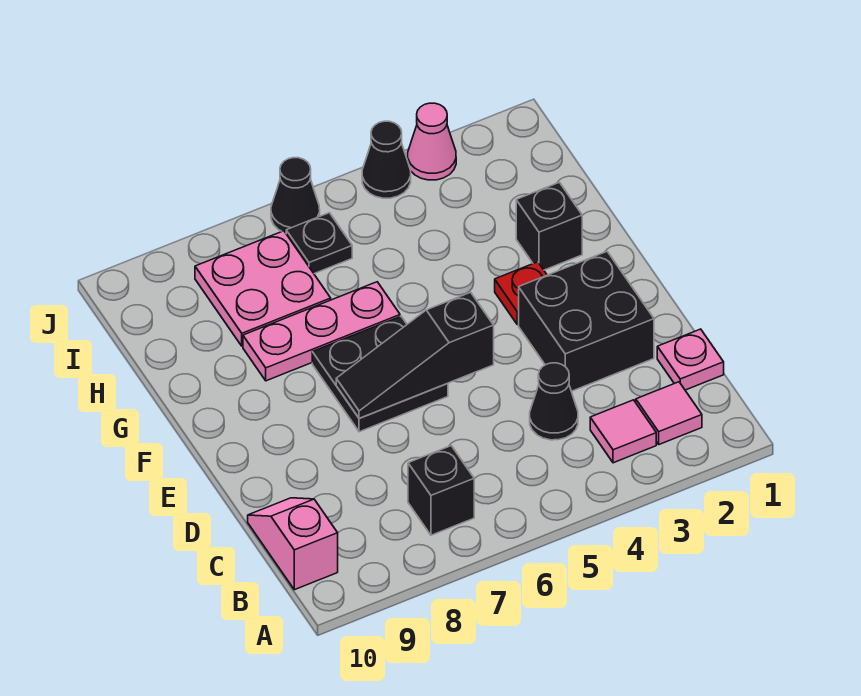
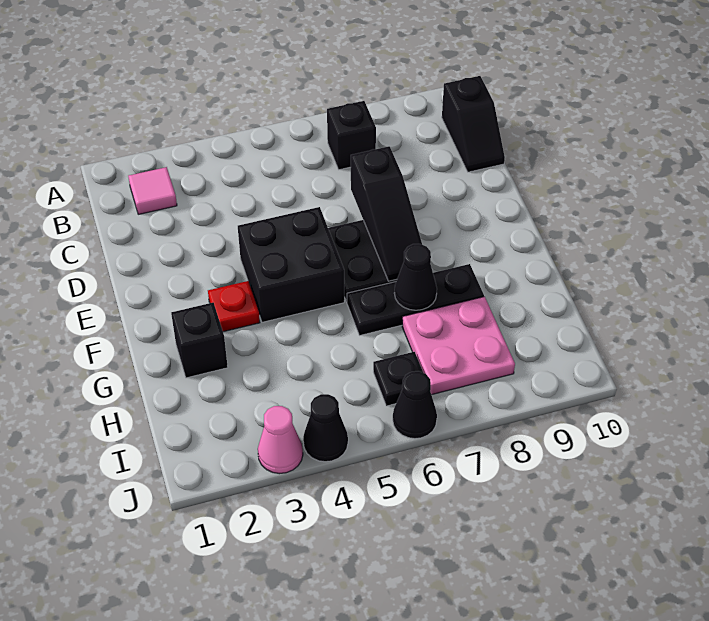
pink 1x1 tile [590,400,656,463] -> none
pink 1x2 slope [248,498,338,590] -> black 1x2 slope [442,76,505,172]
pink 1x1 plate [657,329,724,390] -> none
black 1x1 cone [530,363,578,440] -> black 1x1 cone moved to [394,244,437,310]
black 2x2 brick [519,252,654,391] -> black 2x2 brick moved to [238,207,344,322]
black 1x3 slope [336,292,494,418] -> black 1x3 slope turned to [351,146,422,281]
pink 1x3 plate [243,282,400,381] -> black 1x3 plate [347,264,484,336]

